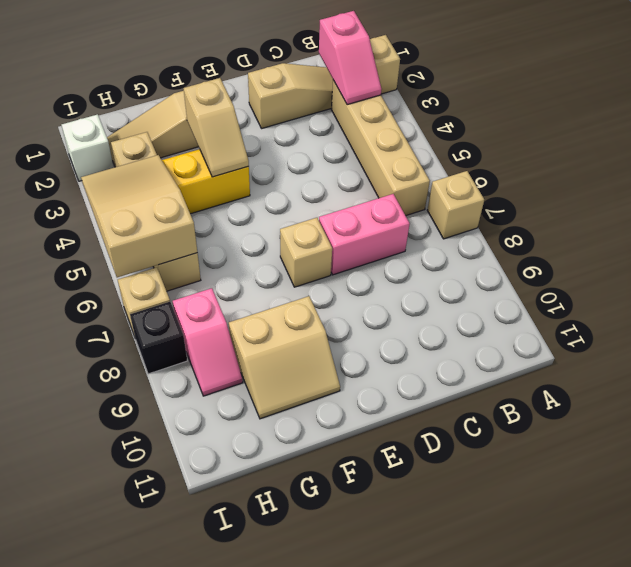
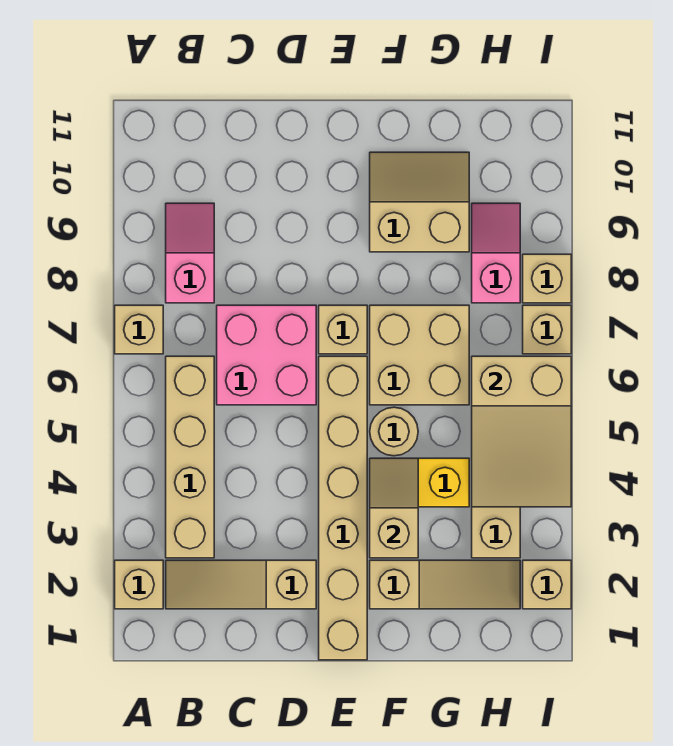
pink 1x2 slope [319,11,382,105] -> pink 1x2 slope moved to [166,203,214,303]
pink 1x2 brick [319,194,410,275] -> pink 2x2 brick [217,305,316,405]
none -> tan 1x6 brick [319,356,367,660]
none -> tan 1x1 round brick [370,407,418,456]
none -> tan 2x2 brick [370,305,469,405]
white 1x1 brick [62,114,114,181] -> tan 1x1 brick [523,560,571,609]
black 1x1 brick [130,302,187,374] -> tan 1x1 brick [523,254,571,303]

